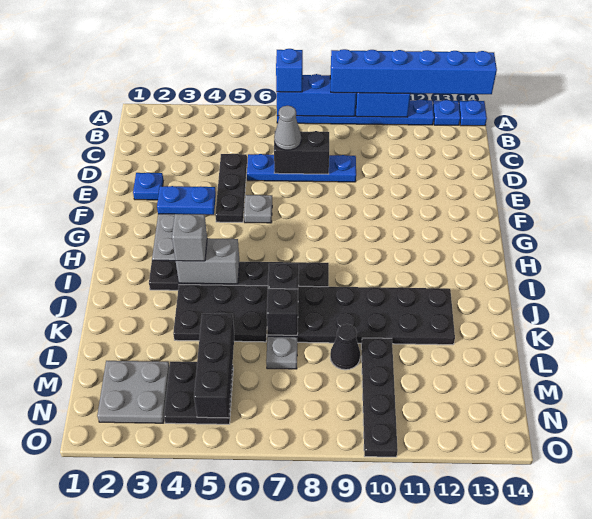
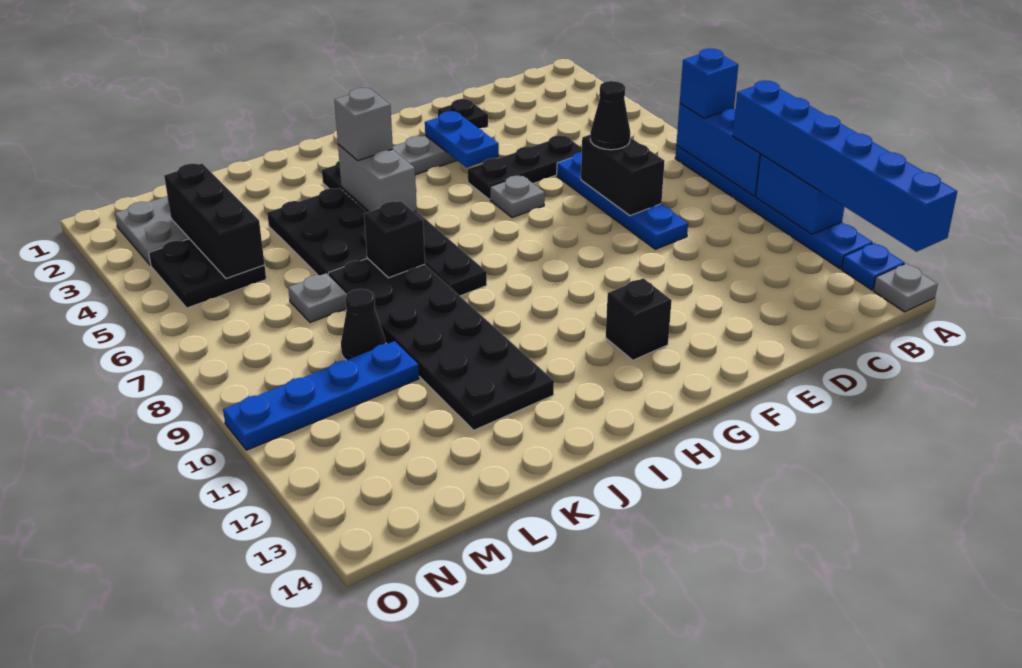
blue 1x1 plate [459,100,487,126] -> grey 1x1 plate [873,264,938,312]
grey 1x1 cone [274,106,301,150] -> black 1x1 cone [590,81,631,150]
blue 1x1 plate [133,173,163,200] -> black 1x1 plate [438,99,488,128]
black 1x1 brick [267,289,298,335] -> black 1x1 brick moved to [606,278,672,360]
black 1x3 brick [194,314,234,418] -> black 1x3 brick turned to [164,164,265,278]
black 1x4 plate [361,338,398,457] -> blue 1x4 plate [223,341,419,450]

